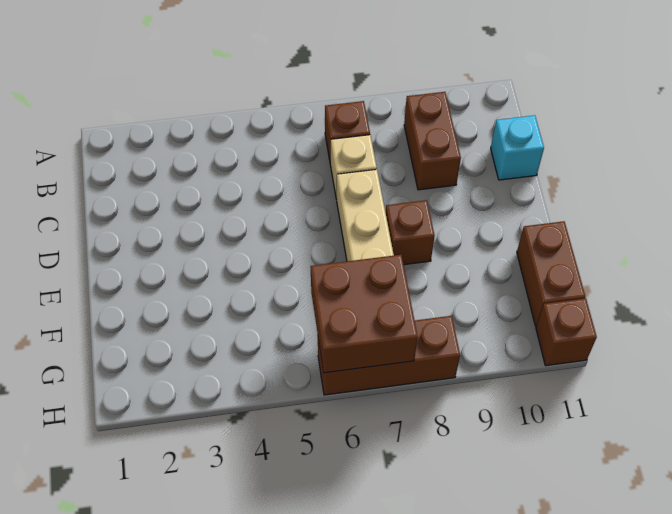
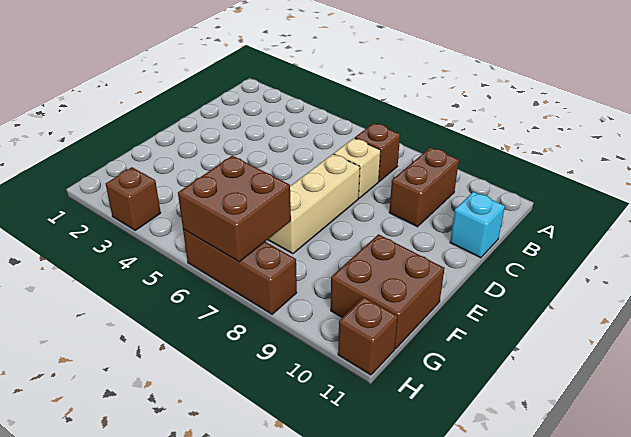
brown 1x1 brick [386,200,435,265] -> brown 1x1 brick moved to [106,167,161,230]
brown 1x2 brick [517,221,585,326] -> brown 2x2 brick [331,234,445,349]

